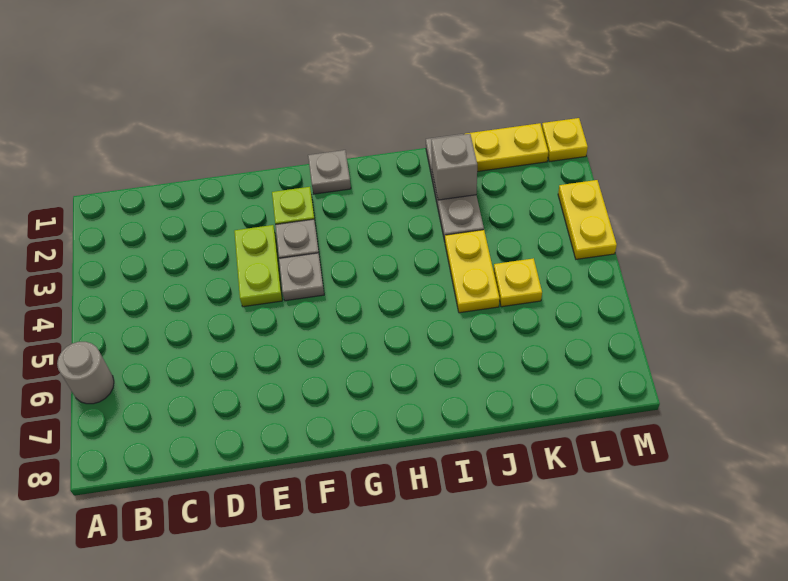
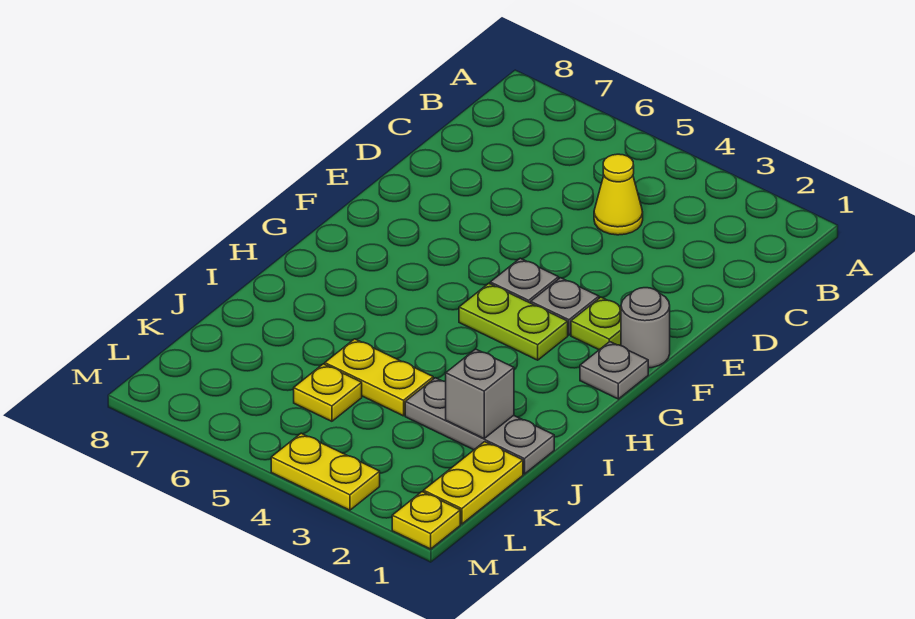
grey 1x1 round brick [57,342,114,404] -> grey 1x1 round brick moved to [621,288,670,368]
none -> yellow 1x1 cone [594,154,643,235]
lime 1x2 plate [234,225,282,307] -> lime 1x2 plate moved to [459,283,568,360]

